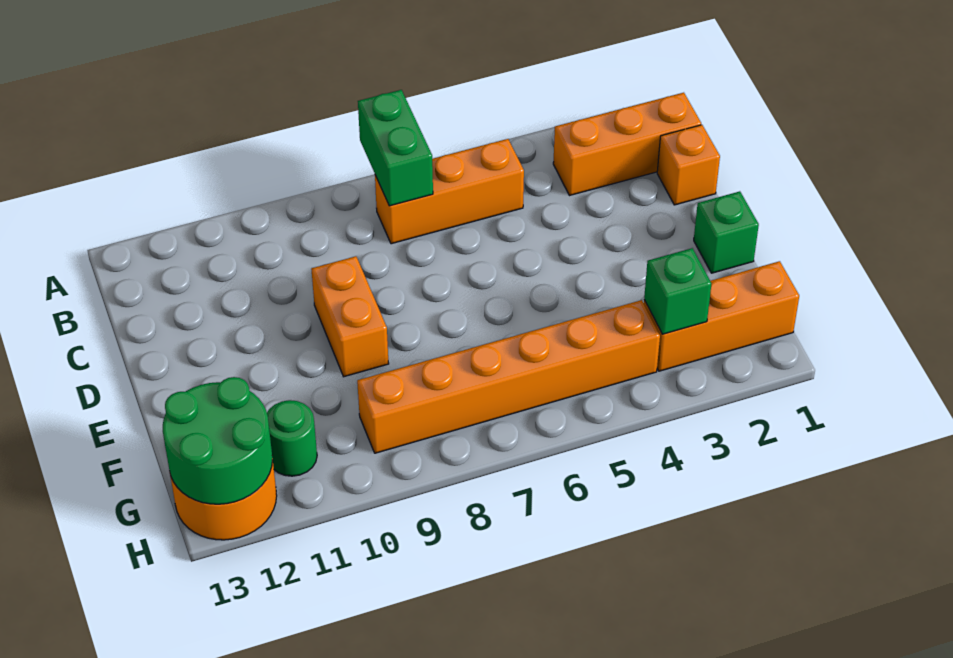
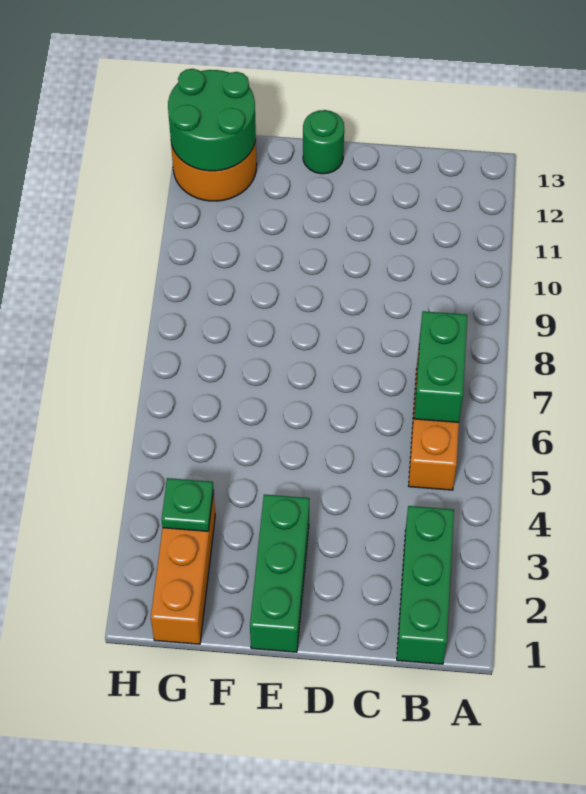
green 1x2 brick [358,90,433,206] -> green 1x2 brick turned to [414,311,467,422]
orange 1x3 brick [553,93,701,196] -> green 1x3 brick [397,506,454,664]
orange 1x1 brick [657,125,720,205] -> none
orange 1x2 brick [311,256,389,377] -> none
green 1x1 brick [694,191,759,273] -> green 1x3 brick [250,494,310,652]
green 1x1 brick [644,248,711,334] -> green 1x1 plate [162,478,214,531]
orange 1x6 brick [357,300,660,453] -> none
green 1x1 round brick [267,400,317,476] -> green 1x1 round brick moved to [303,110,344,174]

